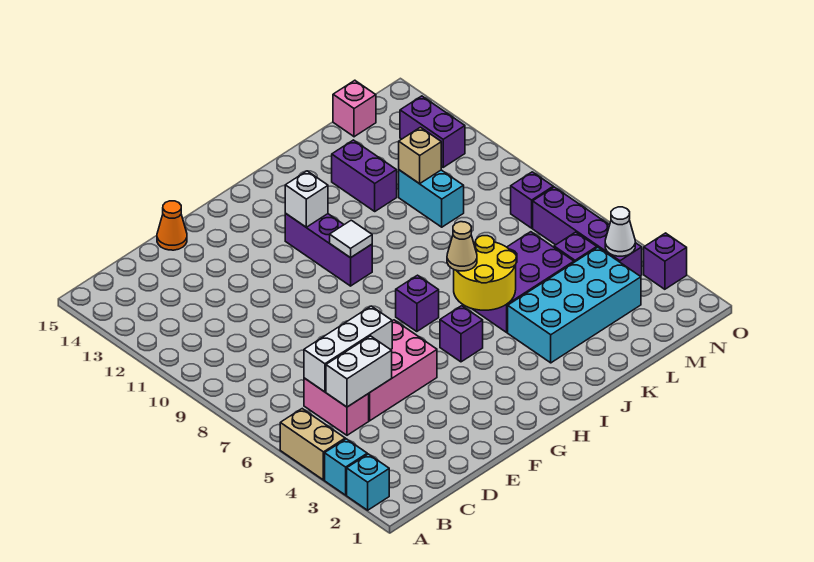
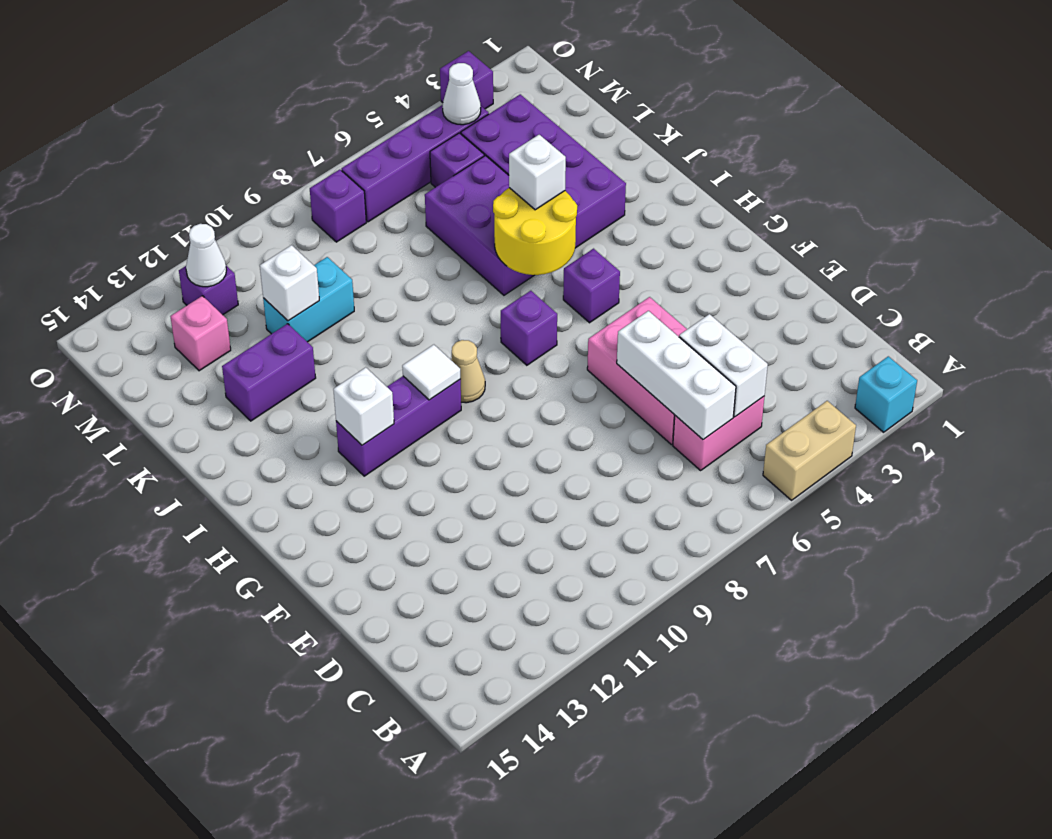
cyan 1x1 brick [325,439,367,495] -> none
orange 1x1 cone [157,201,187,250] -> none
tan 1x1 cone [447,222,477,271] -> tan 1x1 cone moved to [451,340,485,403]
cyan 2x4 brick [508,247,641,363] -> purple 2x4 brick [461,94,626,248]
none -> white 1x1 brick [509,135,566,210]
tan 1x1 brick [399,127,441,184] -> white 1x1 brick [260,245,319,321]
pink 1x1 brick [333,80,376,137] -> pink 1x1 brick moved to [170,296,231,371]
purple 1x2 brick [400,96,465,167] -> purple 1x1 brick [179,266,238,315]
none -> white 1x1 cone [186,224,226,287]

